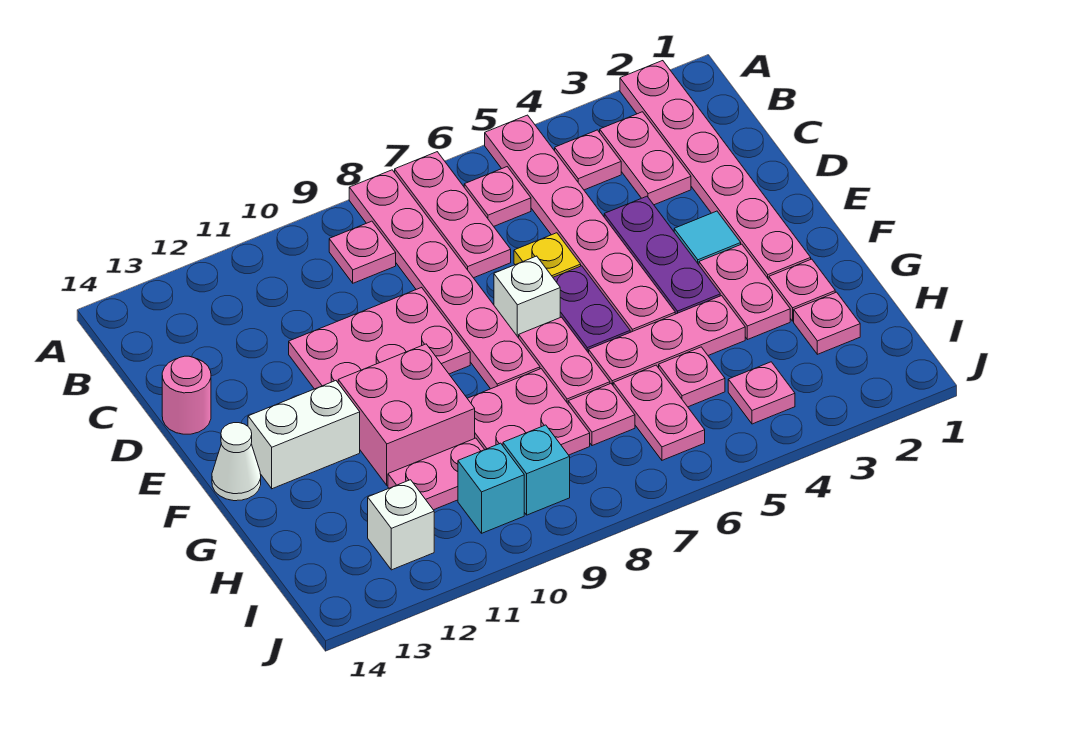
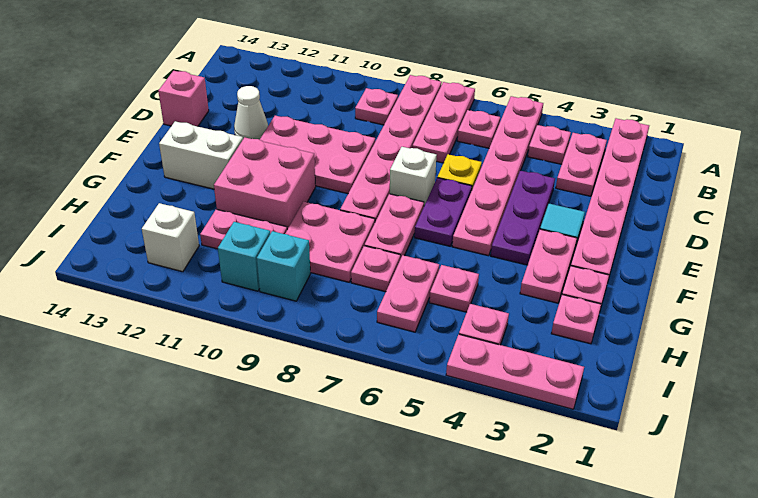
pink 1x1 round brick [162,356,211,434] -> pink 1x1 brick [158,71,209,126]
white 1x1 cone [212,423,261,501] -> white 1x1 cone moved to [234,86,268,140]
pink 1x3 plate [589,296,745,385] -> pink 1x3 plate moved to [446,334,584,409]

